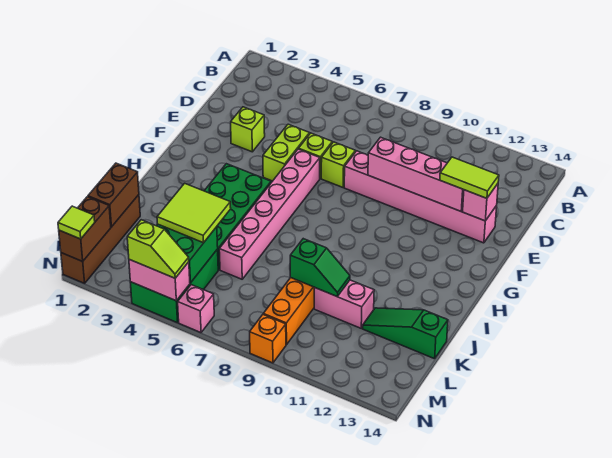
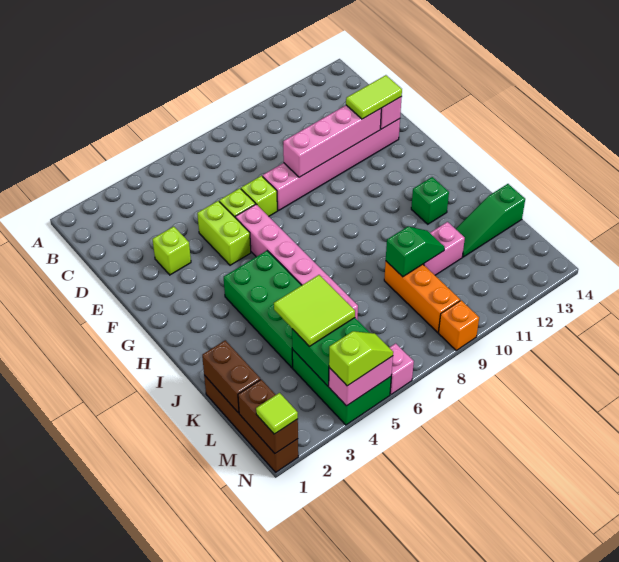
none -> green 1x1 brick [411,177,449,224]

